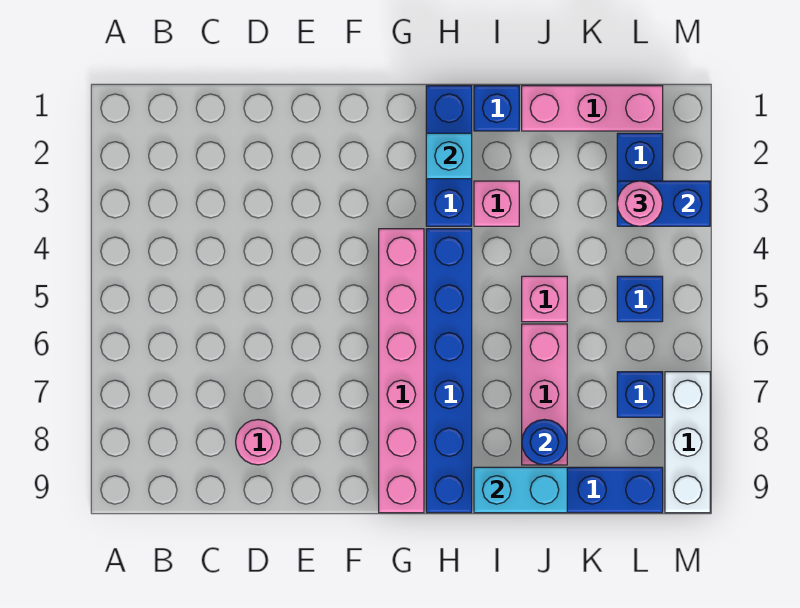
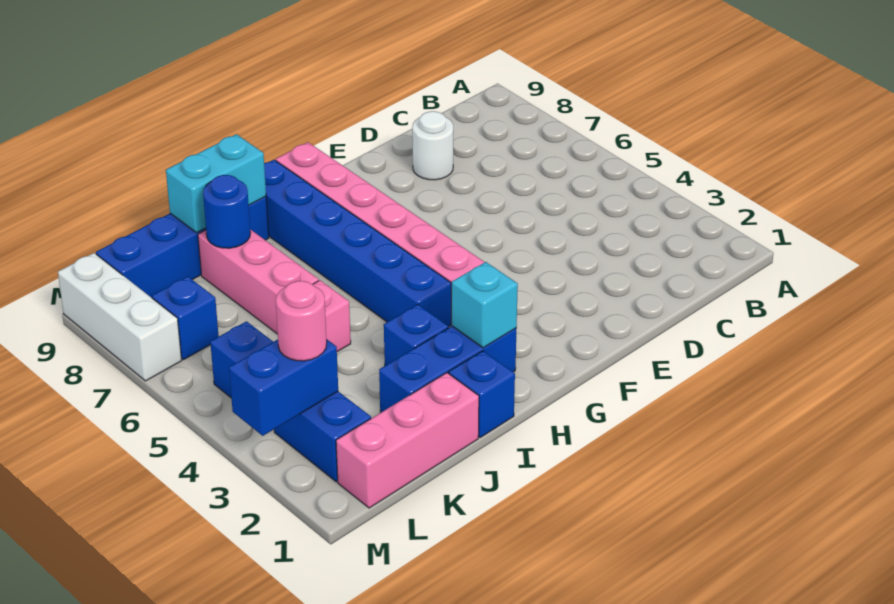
pink 1x1 round brick [236,420,281,465] -> white 1x1 round brick [412,111,453,180]
blue 1x3 brick [426,86,472,226] -> blue 1x3 brick turned to [379,326,517,412]
pink 1x1 brick [474,181,519,226] -> blue 1x1 brick [384,304,448,366]

